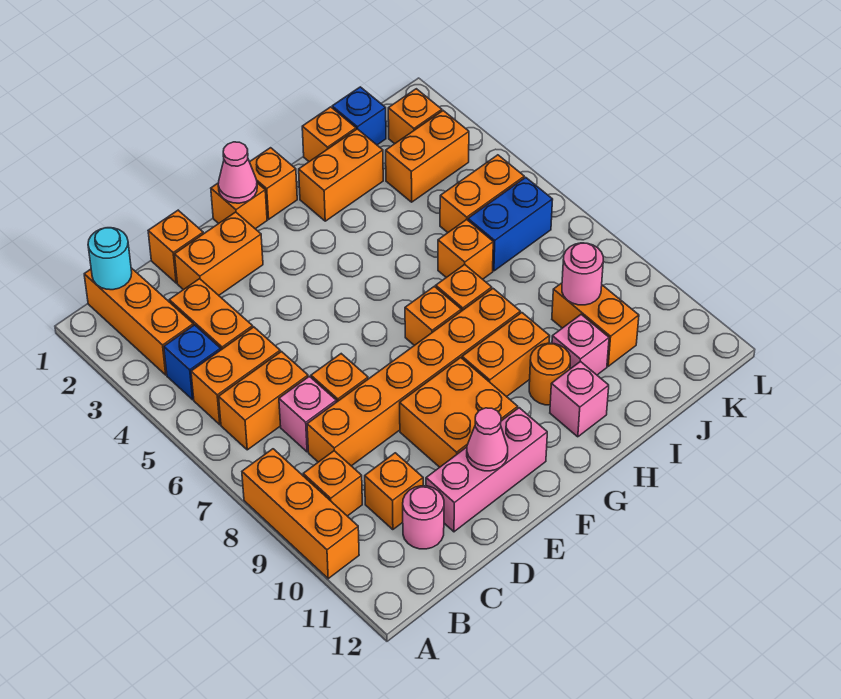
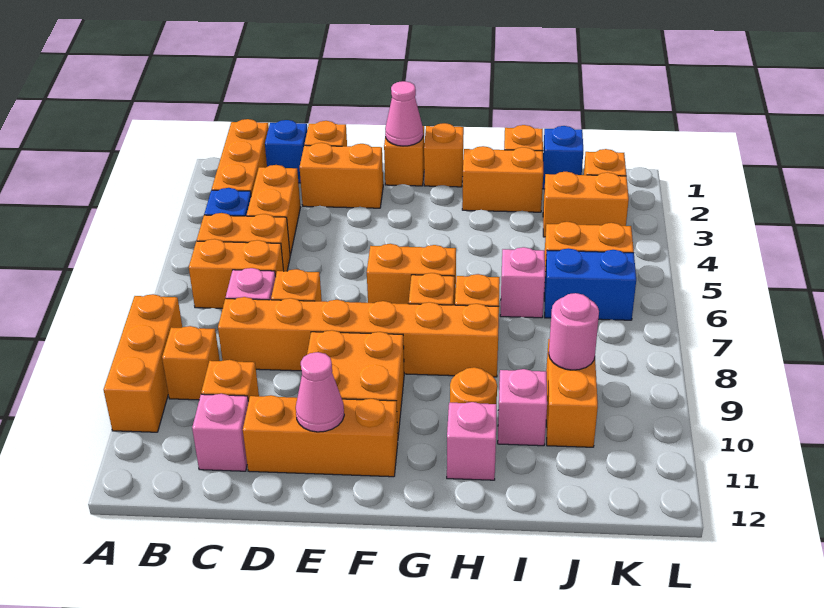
cyan 1x1 round brick [88,228,132,290] -> none
none -> blue 1x1 brick [265,120,308,183]
pink 1x1 round brick [403,486,444,549] -> pink 1x1 brick [192,394,248,471]
pink 1x3 brick [426,408,547,532] -> orange 1x3 brick [243,395,398,477]
orange 1x2 brick [462,313,550,397] -> orange 1x2 brick moved to [367,244,456,305]
orange 1x1 brick [438,220,493,279] -> pink 1x1 brick [500,247,545,318]

